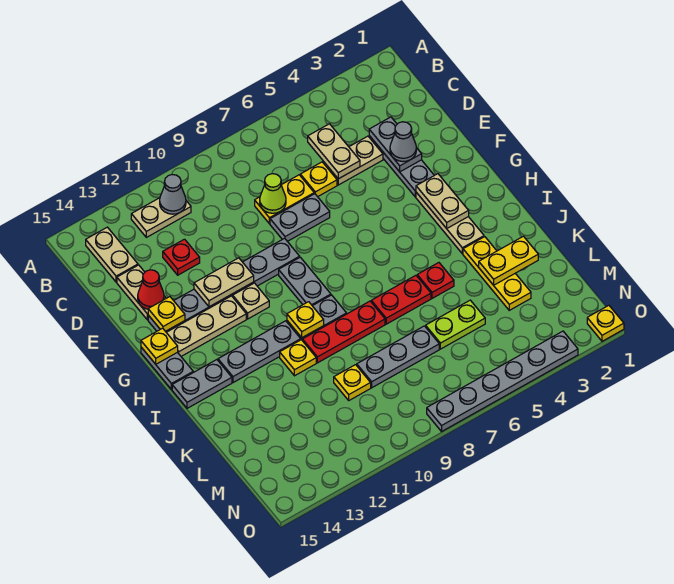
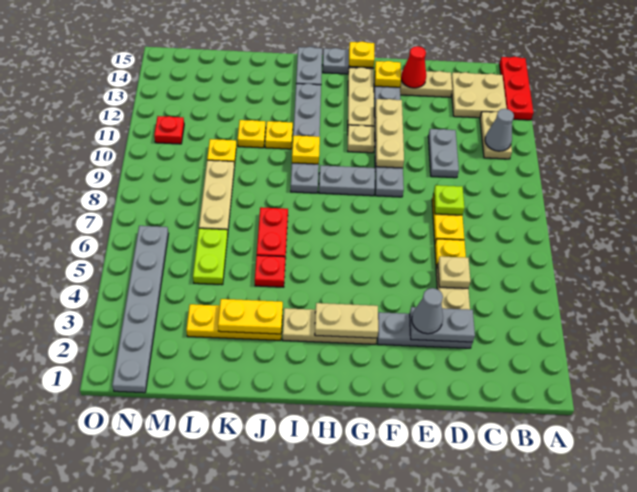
tan 1x2 plate [86,227,138,282] -> tan 2x2 plate [451,72,507,118]
tan 1x2 plate [308,124,360,179] -> tan 1x1 plate [438,256,470,288]
lime 1x1 cone [260,174,286,213] -> lime 1x1 plate [434,185,464,215]
red 1x1 plate [163,239,200,275] -> red 1x1 plate moved to [154,116,184,144]
grey 1x2 plate [270,194,330,241] -> grey 1x2 plate moved to [428,129,459,178]
tan 1x2 plate [194,258,254,307] -> tan 1x3 plate [375,99,404,168]
red 1x3 plate [303,301,385,363] -> red 1x3 plate moved to [499,57,533,120]
yellow 1x2 plate [479,236,538,285] -> yellow 1x2 plate turned to [218,299,283,334]
grey 1x3 plate [357,326,439,388] -> tan 1x3 plate [199,160,234,234]
yellow 1x1 plate [587,305,624,341] -> yellow 1x1 plate moved to [238,120,266,148]
grey 1x6 plate [427,331,578,431] -> grey 1x6 plate moved to [112,226,169,393]

